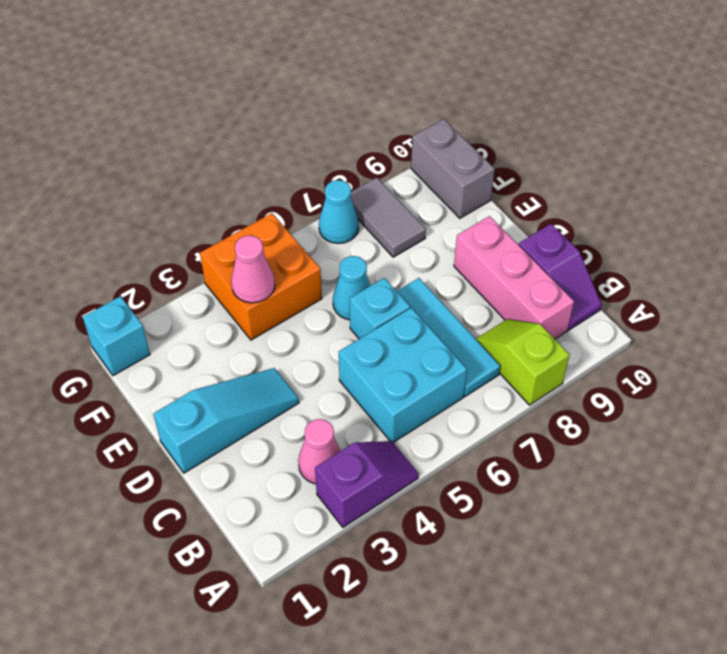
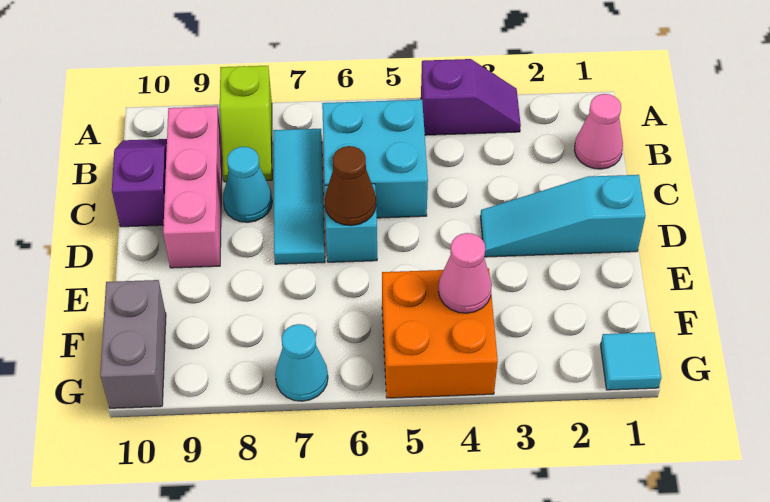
purple 1x2 slope [315,441,419,527] -> purple 1x2 slope turned to [421,59,521,135]
pink 1x1 cone [298,419,341,484] -> pink 1x1 cone moved to [574,94,623,169]
none -> brown 1x1 cone [325,146,376,226]
cyan 1x1 cone [333,256,371,320] -> cyan 1x1 cone moved to [223,147,272,222]
grey 1x2 tile [351,178,426,257] -> none
cyan 1x1 brick [83,296,150,376] -> cyan 1x1 tile [601,332,661,390]

